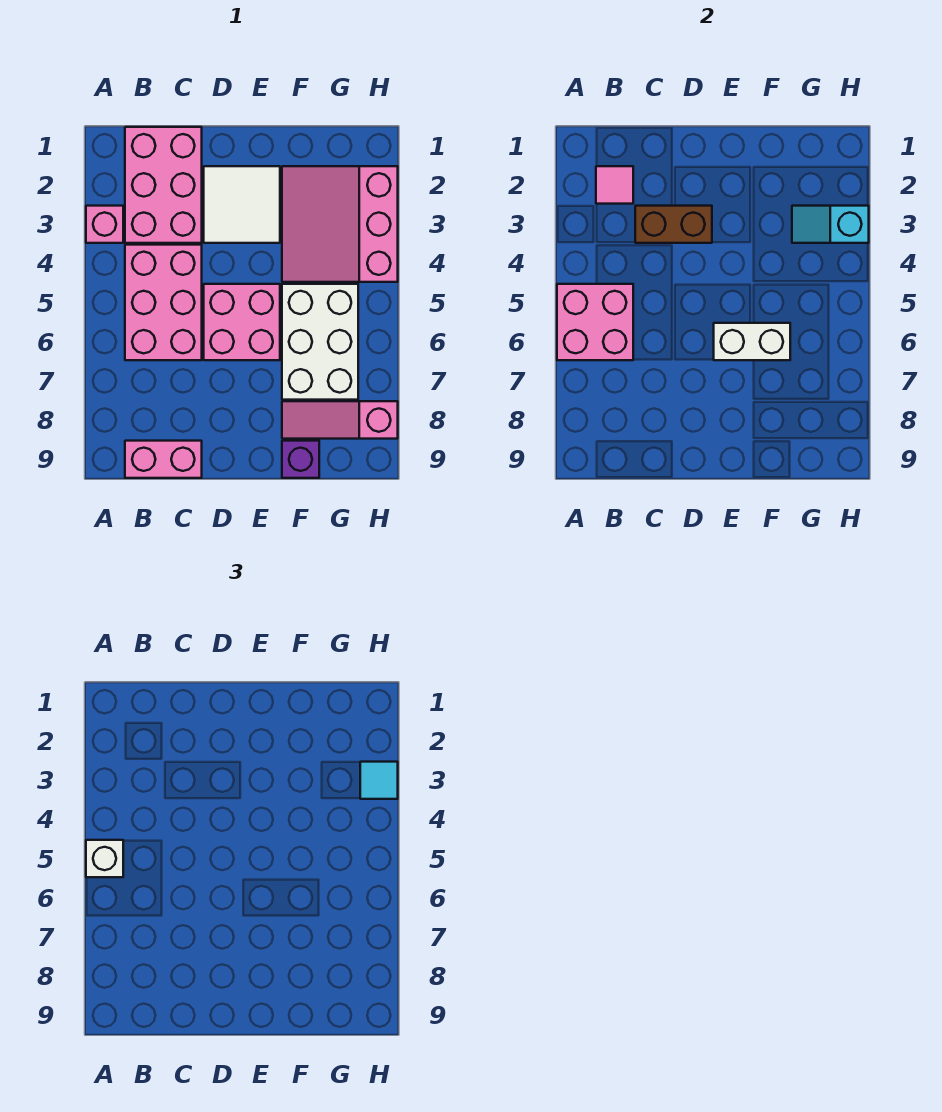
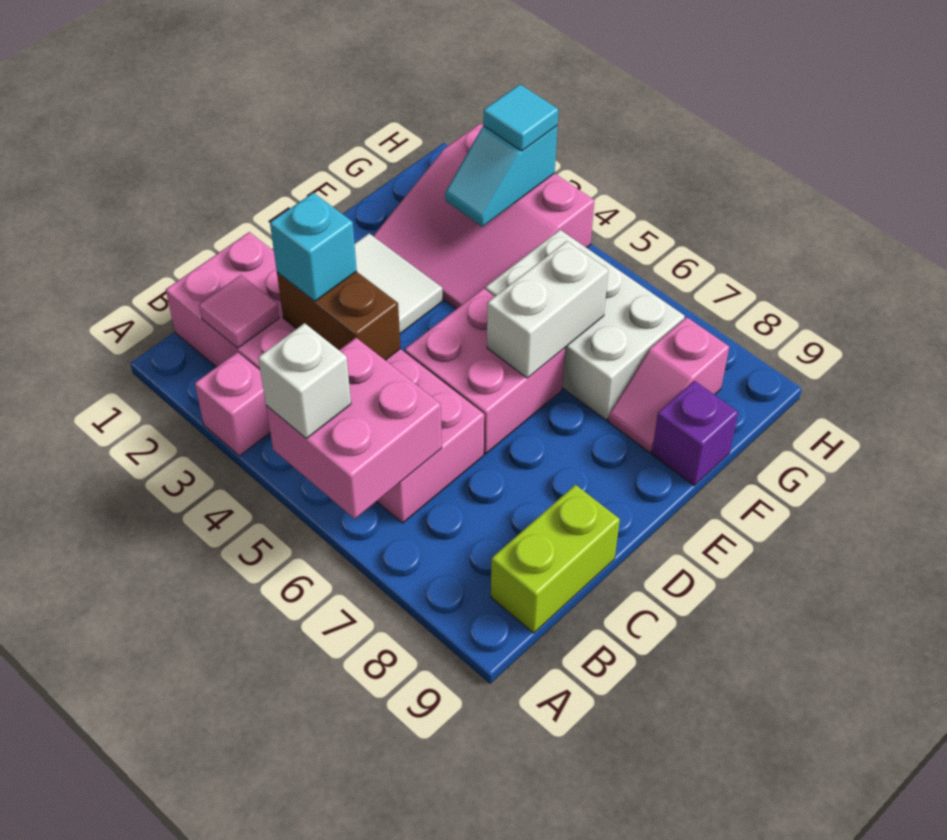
pink 1x2 brick [125,441,202,478] -> lime 1x2 brick [491,485,620,633]
brown 1x2 brick [635,206,712,243] -> brown 1x2 brick turned to [277,271,401,360]
none -> cyan 1x1 brick [270,193,357,301]
pink 1x3 slope [282,401,398,439] -> pink 1x2 slope [608,317,729,452]

